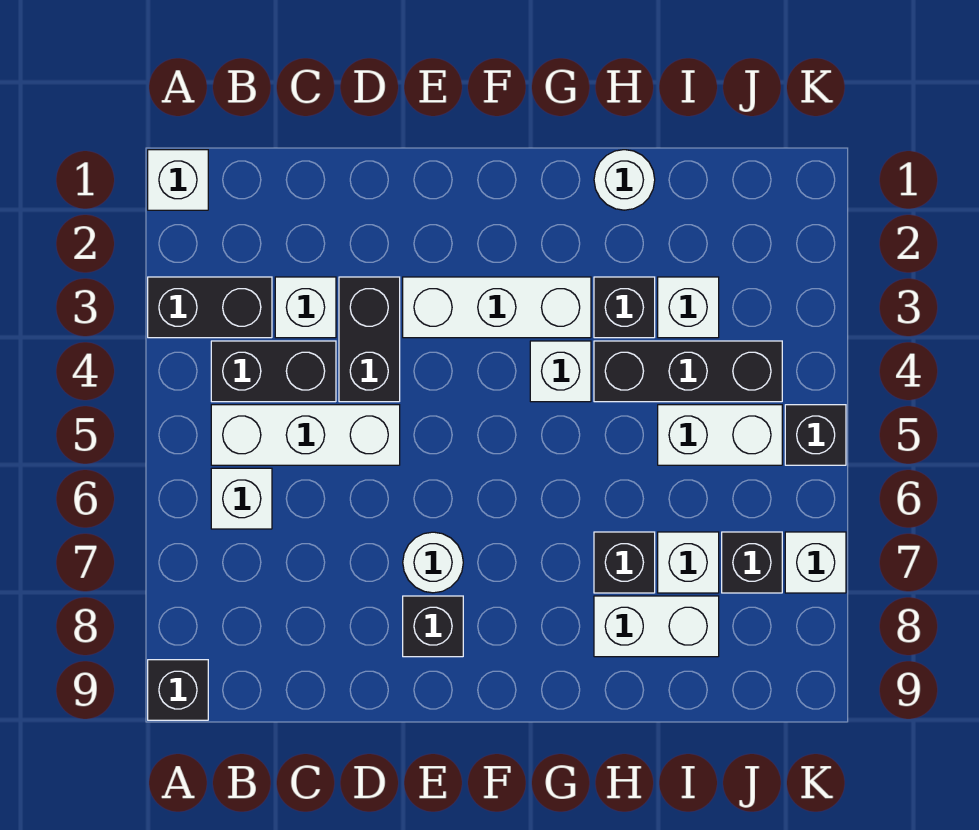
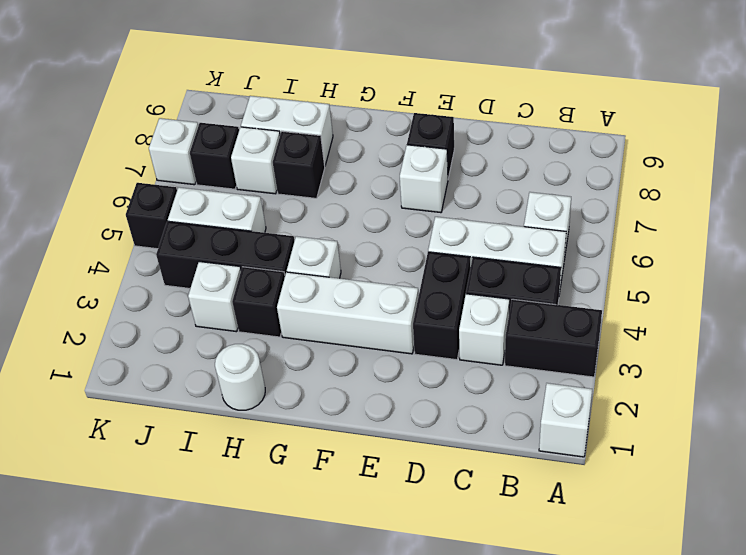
black 1x1 brick [148,660,208,720] -> none
white 1x1 round brick [403,532,463,593] -> white 1x1 brick [400,145,448,213]

